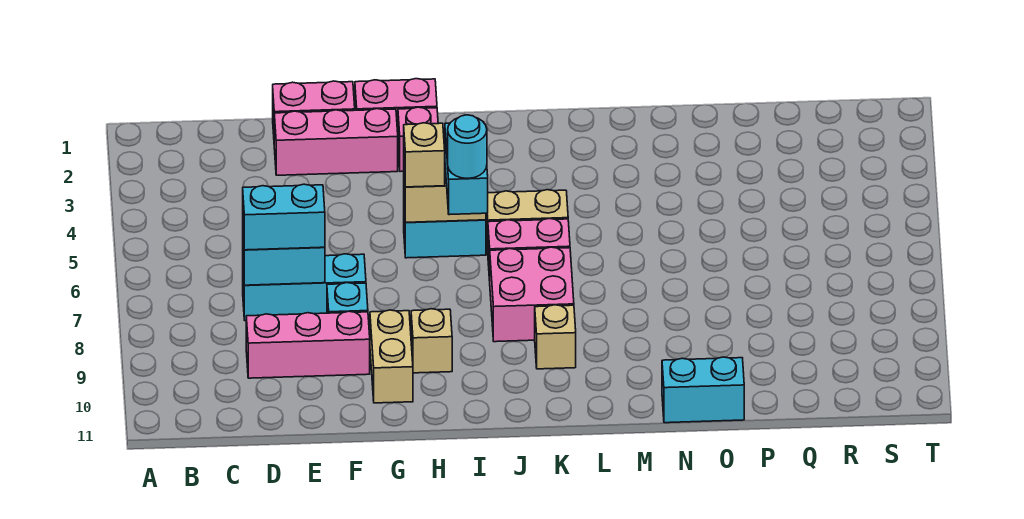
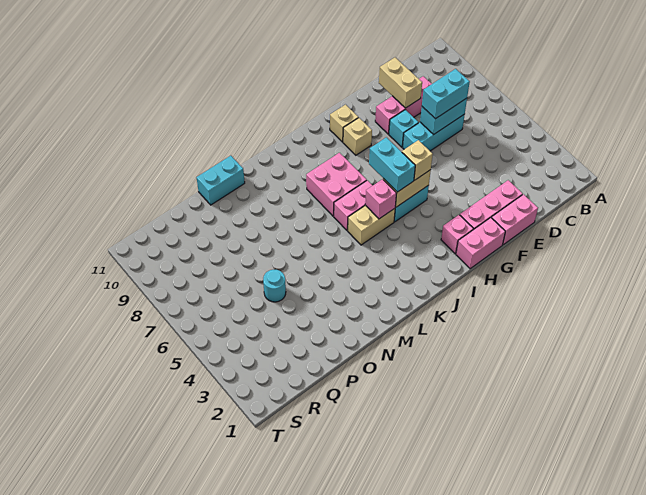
tan 1x2 brick [370,310,413,403] -> tan 1x2 brick moved to [379,58,422,108]
cyan 1x1 round brick [448,115,487,178] -> cyan 1x1 round brick moved to [263,270,286,302]
none -> pink 1x1 brick [365,179,397,219]
tan 1x1 brick [535,305,576,369] -> tan 1x1 brick moved to [330,105,358,142]

